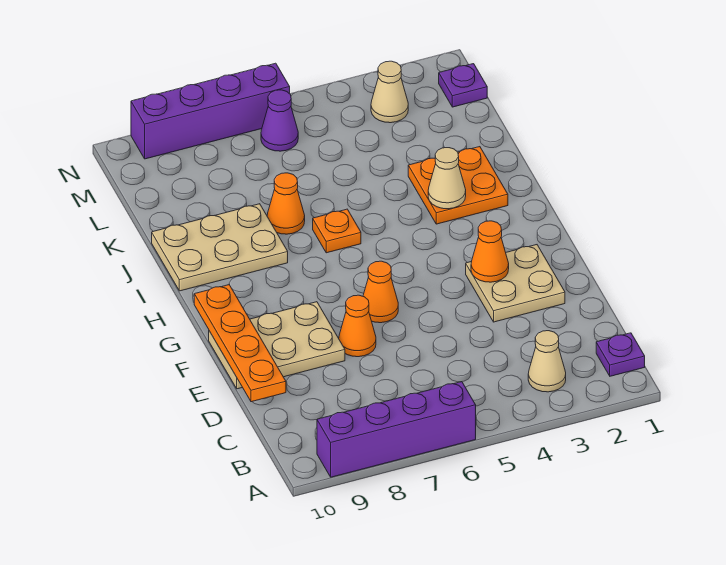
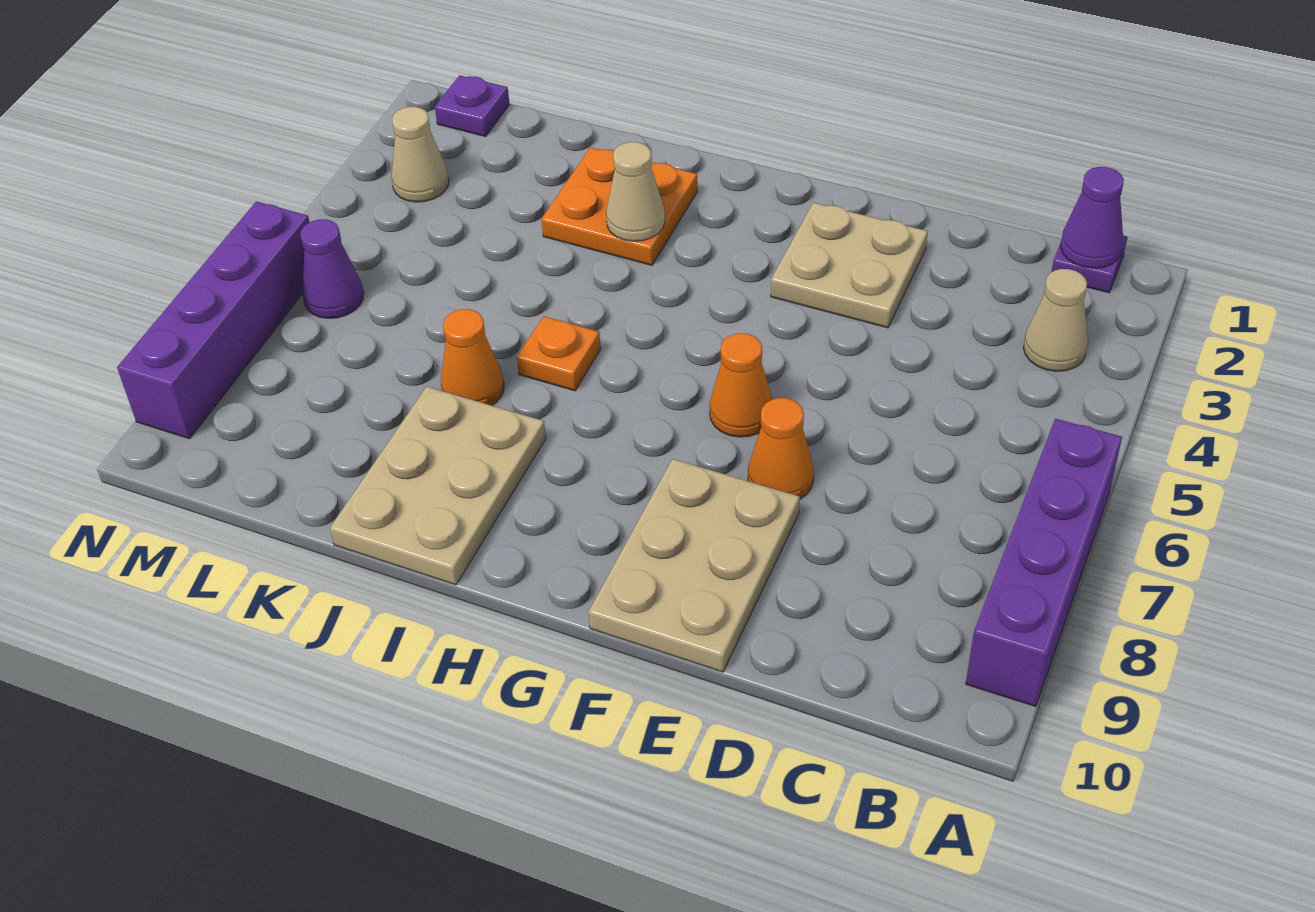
none -> purple 1x1 cone [1061,167,1124,268]
orange 1x4 plate [194,285,286,402] -> none
orange 1x1 cone [471,221,509,282] -> none

